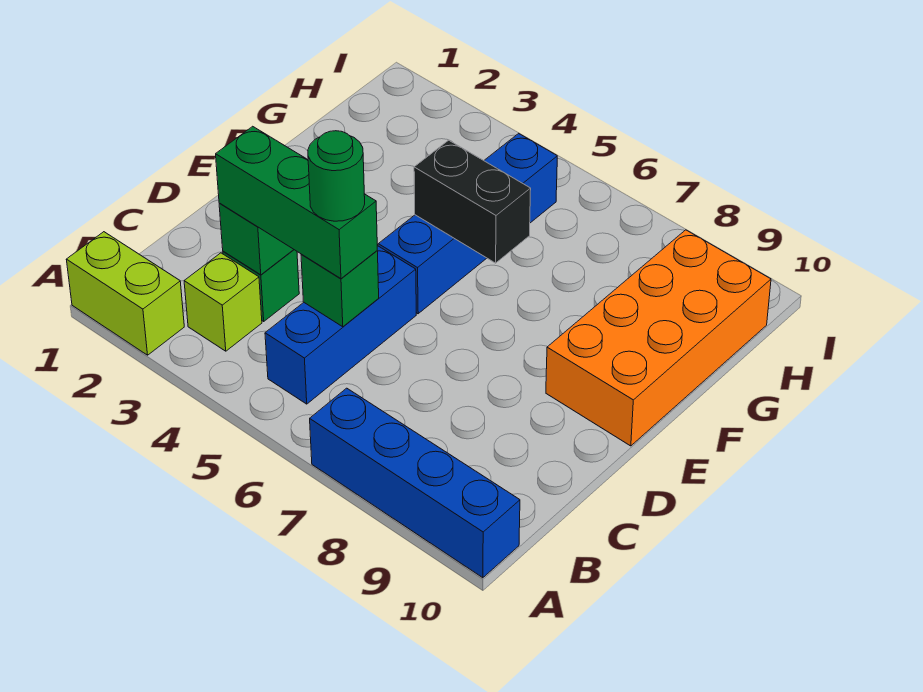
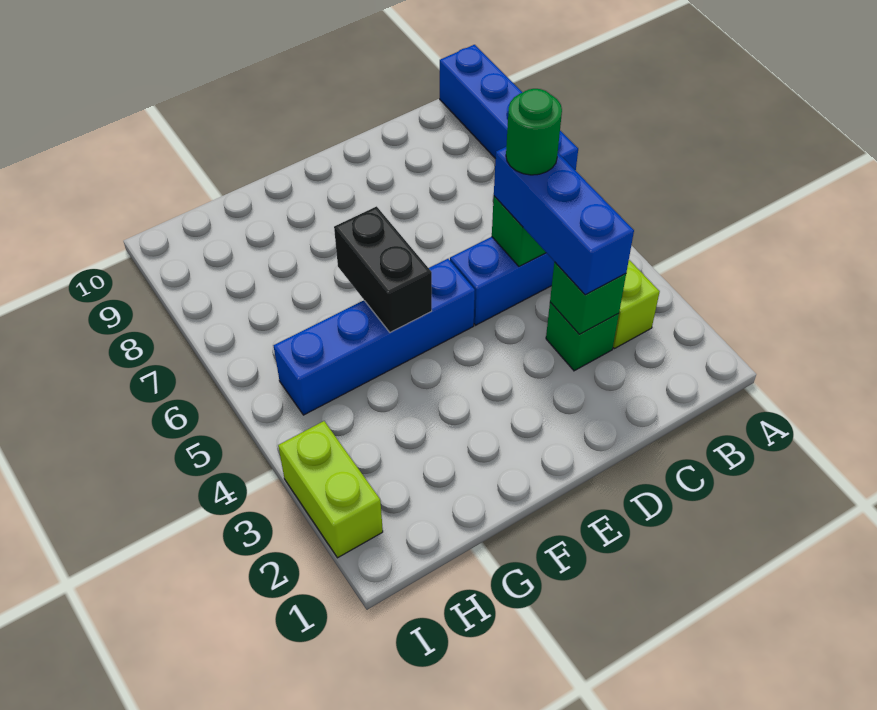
lime 1x2 brick [66,232,184,355] -> lime 1x2 brick moved to [278,421,383,558]
green 1x3 brick [216,126,377,279] -> blue 1x3 brick [494,147,634,295]
orange 2x4 brick [546,230,771,446] -> none

